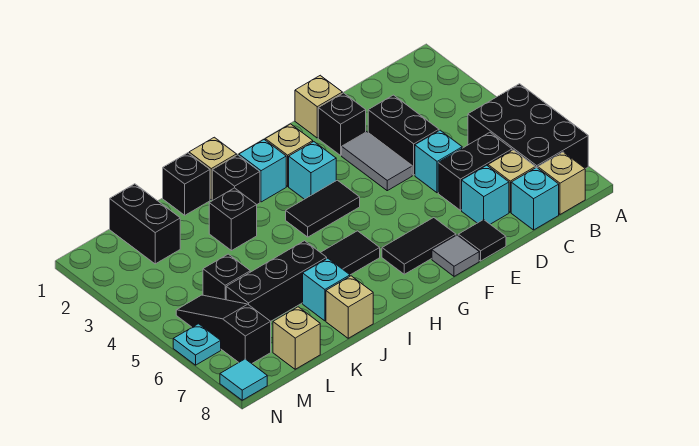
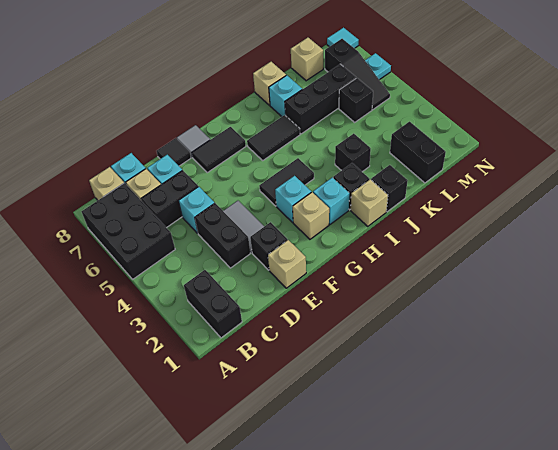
none -> black 1x2 brick [184,270,242,338]

